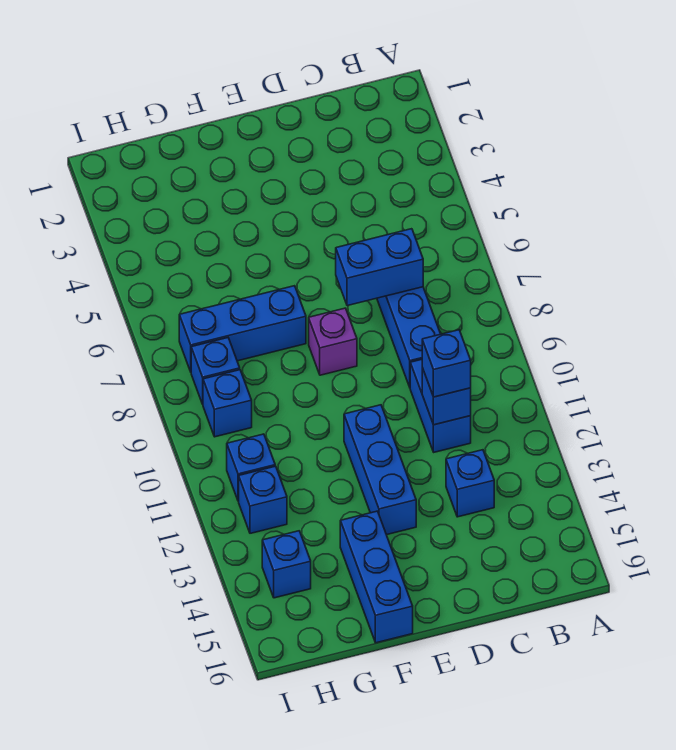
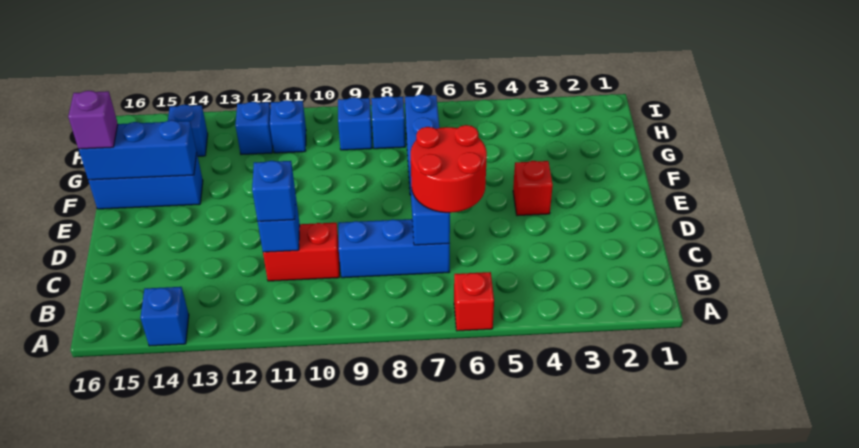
none -> red 1x1 brick [454,272,494,331]
none -> red 2x2 round brick [411,125,487,213]
blue 1x2 brick [410,359,471,452] -> red 1x2 brick [263,223,340,281]
blue 1x1 brick [446,450,494,517] -> blue 1x1 brick moved to [140,287,189,346]
none -> red 1x1 brick [513,161,553,216]
purple 1x1 brick [309,308,357,375] -> purple 1x1 brick moved to [68,90,118,149]
blue 1x3 brick [344,405,416,535] -> blue 1x3 brick moved to [79,120,197,180]

